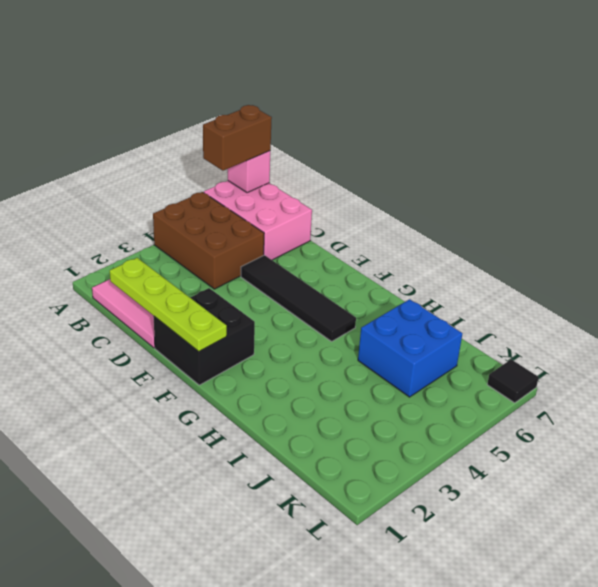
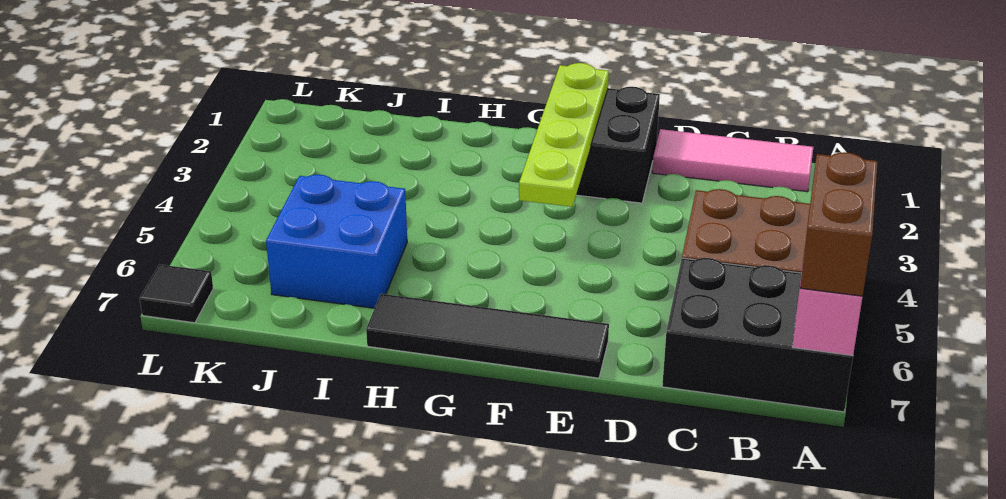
pink 2x3 brick [204,181,312,260] -> black 2x3 brick [662,258,853,412]
lime 1x4 plate [110,258,227,351] -> lime 1x4 plate turned to [519,63,609,207]
black 1x4 tile [241,255,356,341] -> black 1x4 tile moved to [366,294,609,378]

